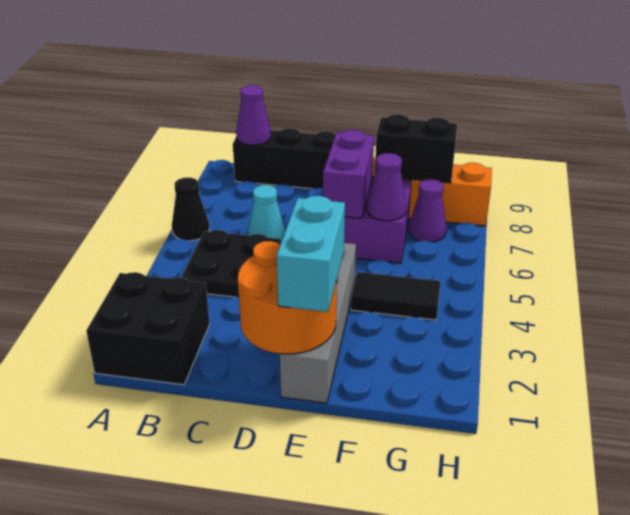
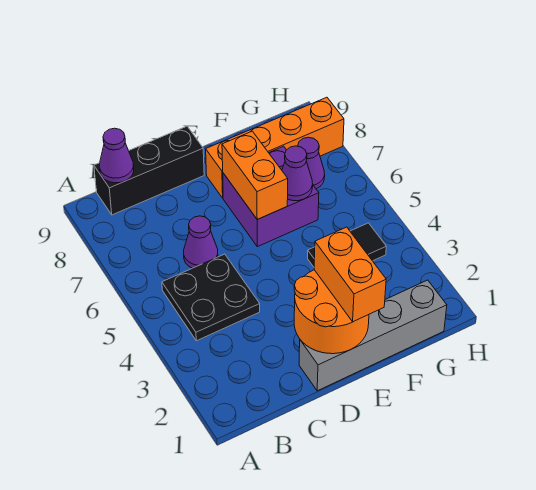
black 2x2 brick [86,272,210,385] -> none
black 1x1 cone [172,177,210,241] -> none
cyan 1x1 cone [248,185,285,242] -> purple 1x1 cone [184,216,218,268]
grey 1x4 brick [280,243,356,403] -> grey 1x4 brick turned to [299,280,447,391]
cyan 1x2 brick [277,196,345,312] -> orange 1x2 brick [314,227,386,322]
purple 1x2 brick [323,130,374,218] -> orange 1x2 brick [222,131,288,219]
black 1x2 brick [375,114,457,183] -> none

